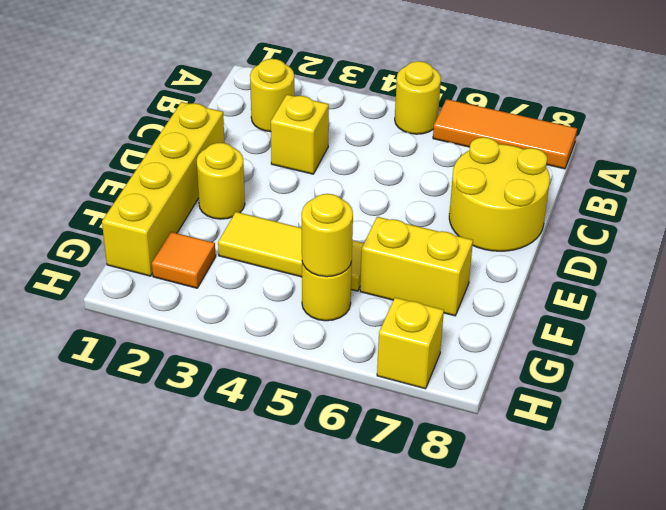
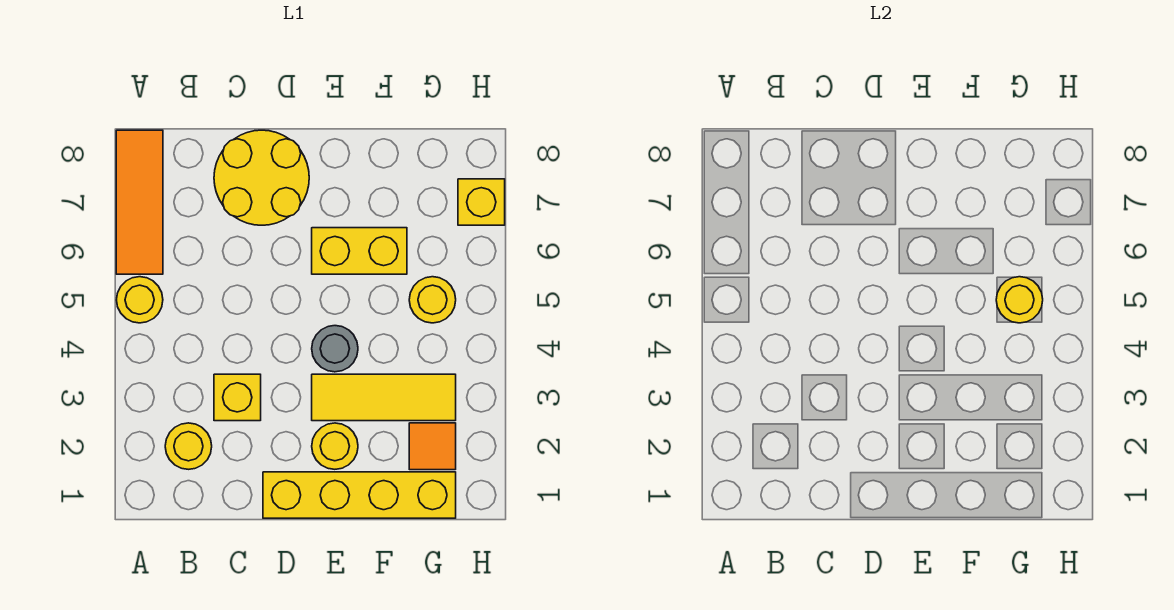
none -> grey 1x1 round brick [312,326,358,372]
yellow 1x3 tile [218,212,364,291] -> yellow 1x3 tile turned to [312,374,456,421]
yellow 1x2 brick [360,217,473,316] -> yellow 1x2 brick turned to [312,228,407,274]

